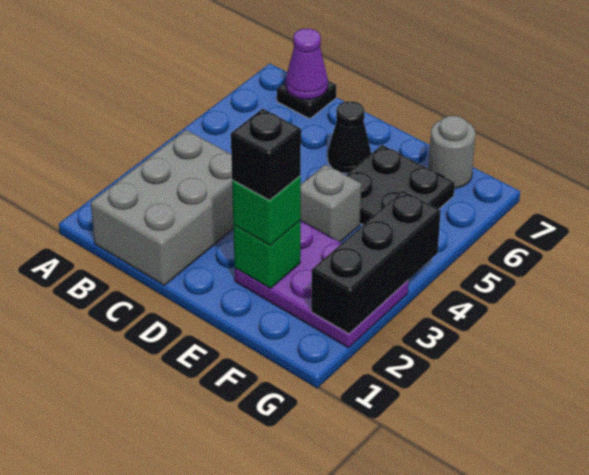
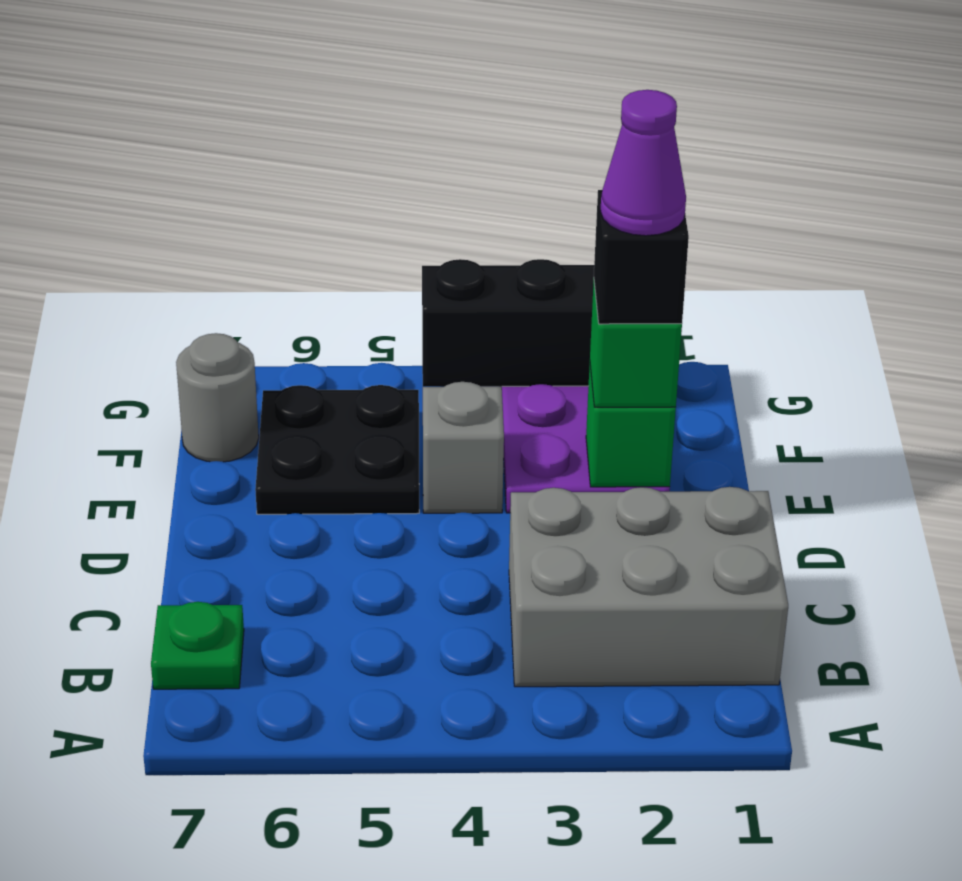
black 1x1 plate [277,81,336,119] -> green 1x1 plate [151,602,244,689]
purple 1x1 cone [286,29,328,100] -> purple 1x1 cone moved to [600,90,686,236]
black 1x1 cone [328,101,371,174] -> none

